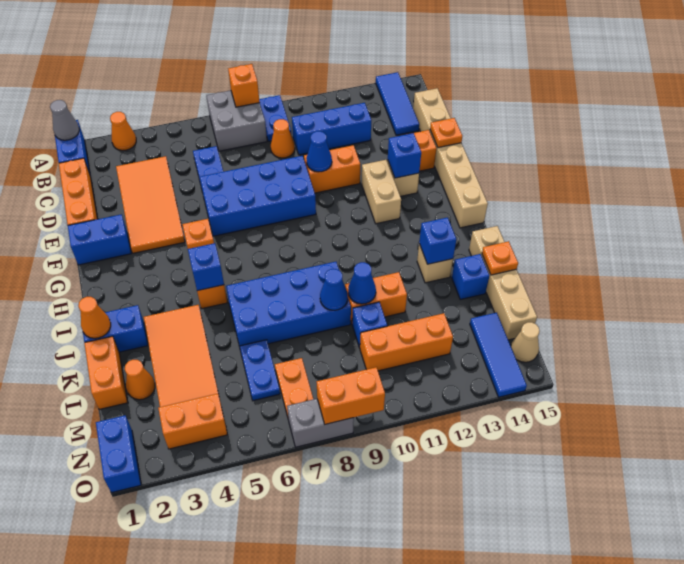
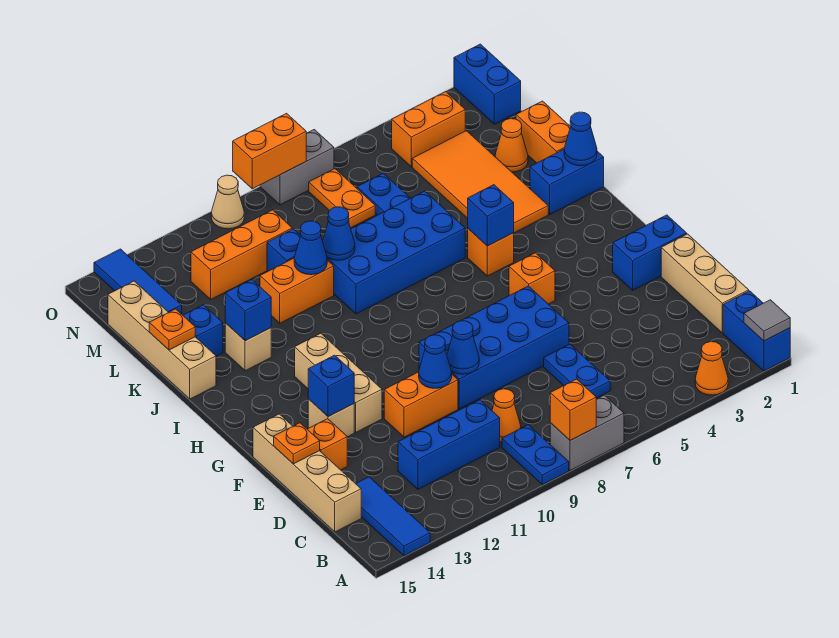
grey 1x1 cone [50,100,79,140] -> grey 1x1 tile [744,300,790,341]
grey 2x2 brick [206,90,267,151] -> grey 1x2 brick [550,395,624,471]
orange 1x3 brick [59,158,97,225] -> tan 1x3 brick [661,234,749,333]
orange 2x4 tile [116,156,185,253] -> none
tan 1x6 brick [413,88,488,228] -> tan 1x4 brick [253,414,361,532]
none -> blue 1x1 cone [447,321,479,374]
tan 1x2 brick [362,160,401,224] -> tan 1x3 brick [295,333,382,432]
orange 1x1 cone [78,297,111,338] -> blue 1x1 cone [564,112,597,166]
tan 1x1 cone [511,322,540,362] -> tan 1x1 cone moved to [211,175,244,229]

